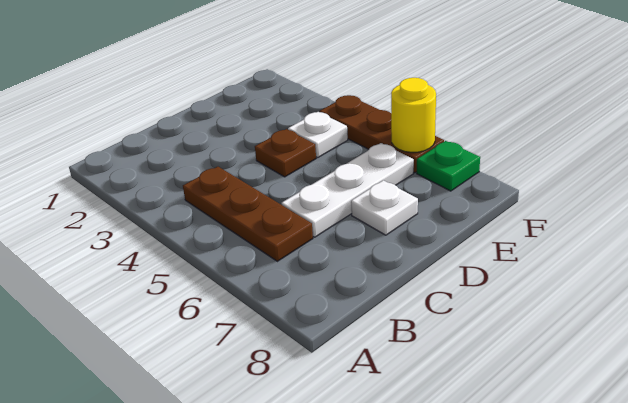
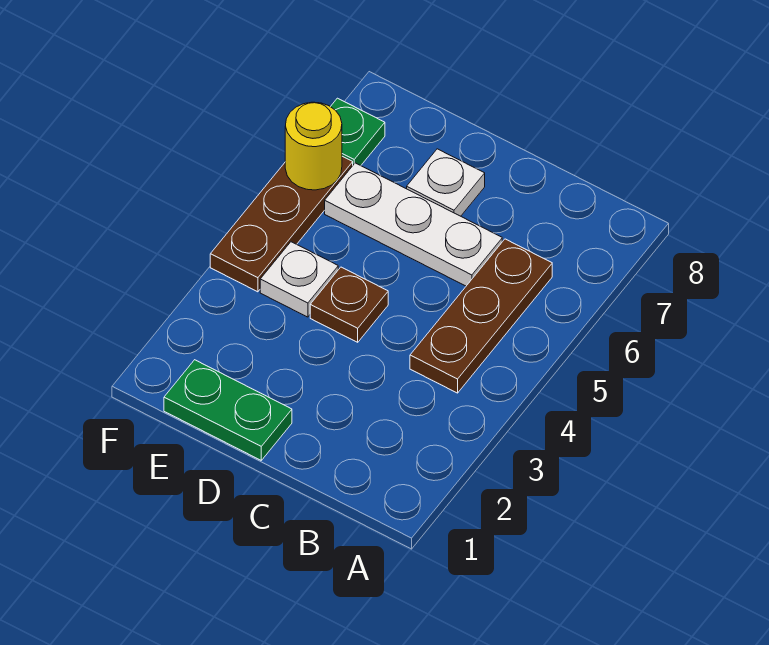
none -> green 1x2 plate [164,360,292,460]

